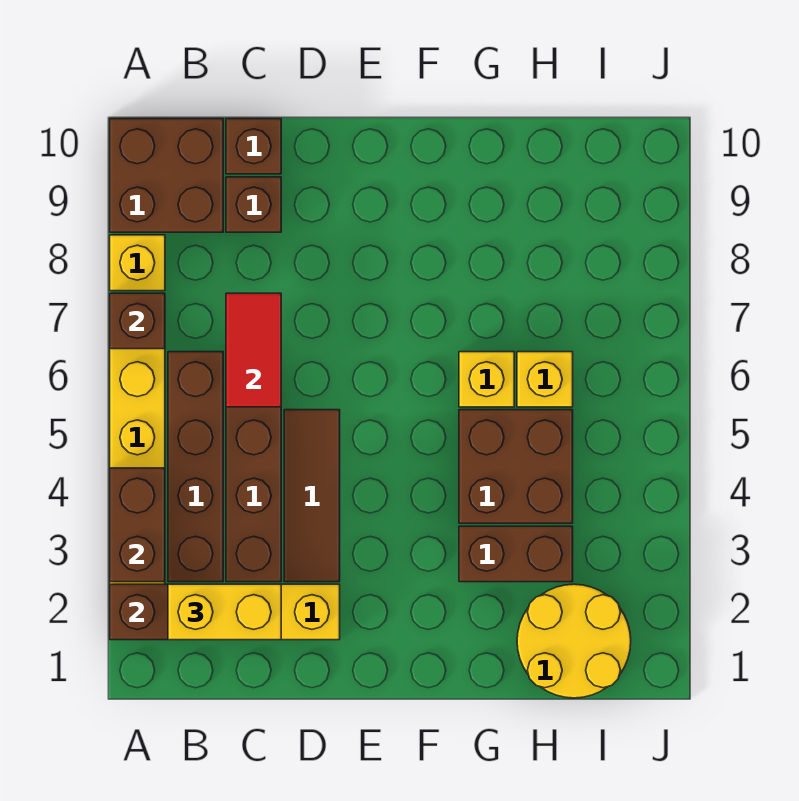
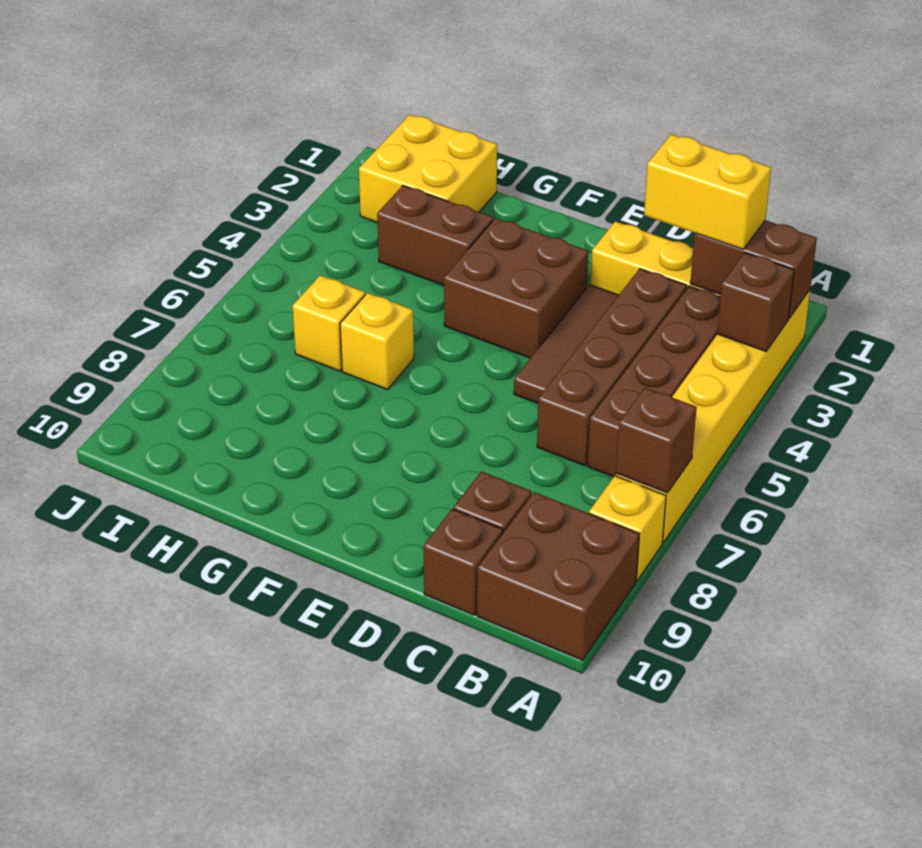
brown 1x2 brick [110,468,165,582] -> brown 1x1 brick [717,253,794,351]
red 1x2 tile [226,293,281,407] -> none
brown 2x2 brick [459,410,573,523] -> brown 2x2 brick moved to [444,218,588,358]
yellow 2x2 round brick [517,584,631,698] -> yellow 2x2 brick [359,115,497,223]

